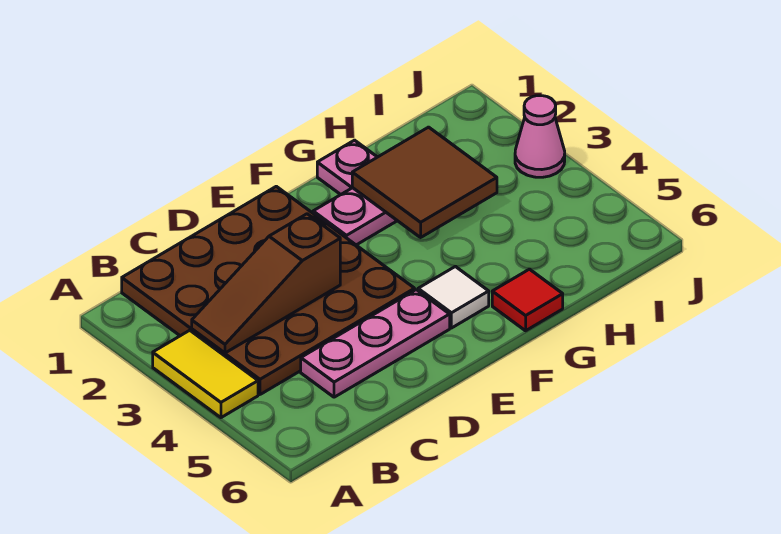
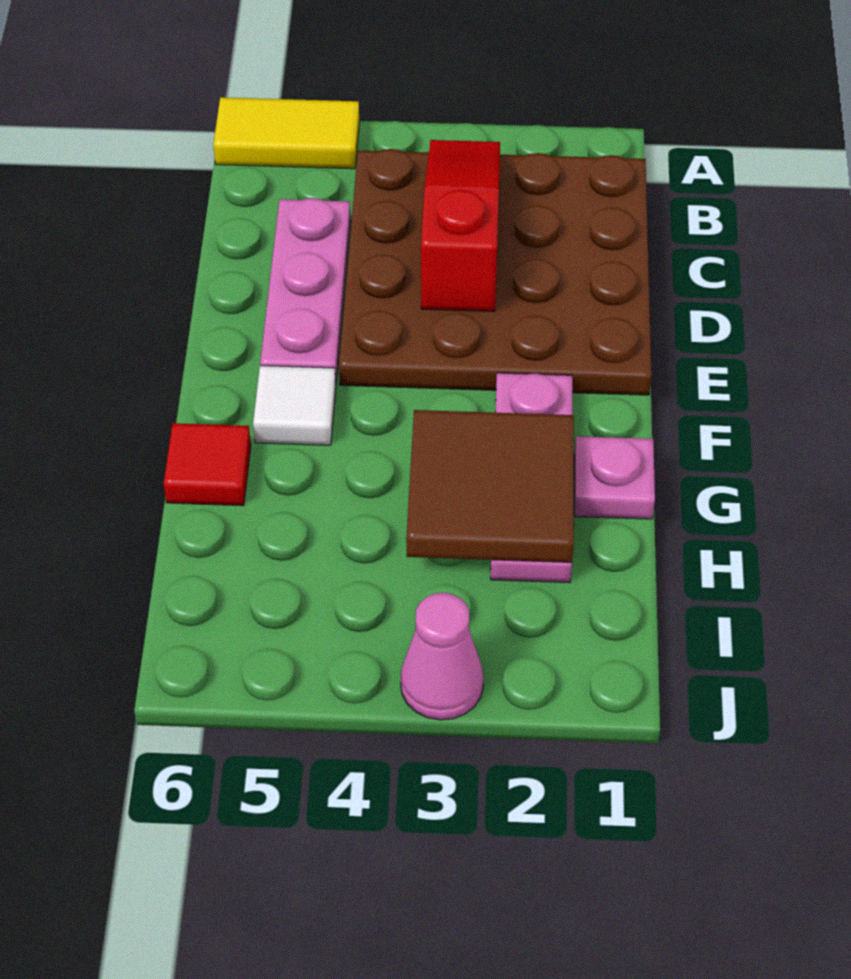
yellow 1x2 tile [153,330,258,418] -> yellow 1x2 tile moved to [213,97,359,169]
brown 1x3 slope [192,214,340,353] -> red 1x3 slope [421,140,500,311]

